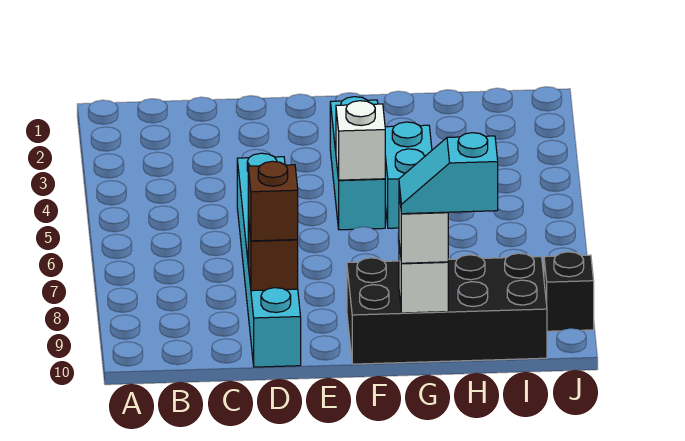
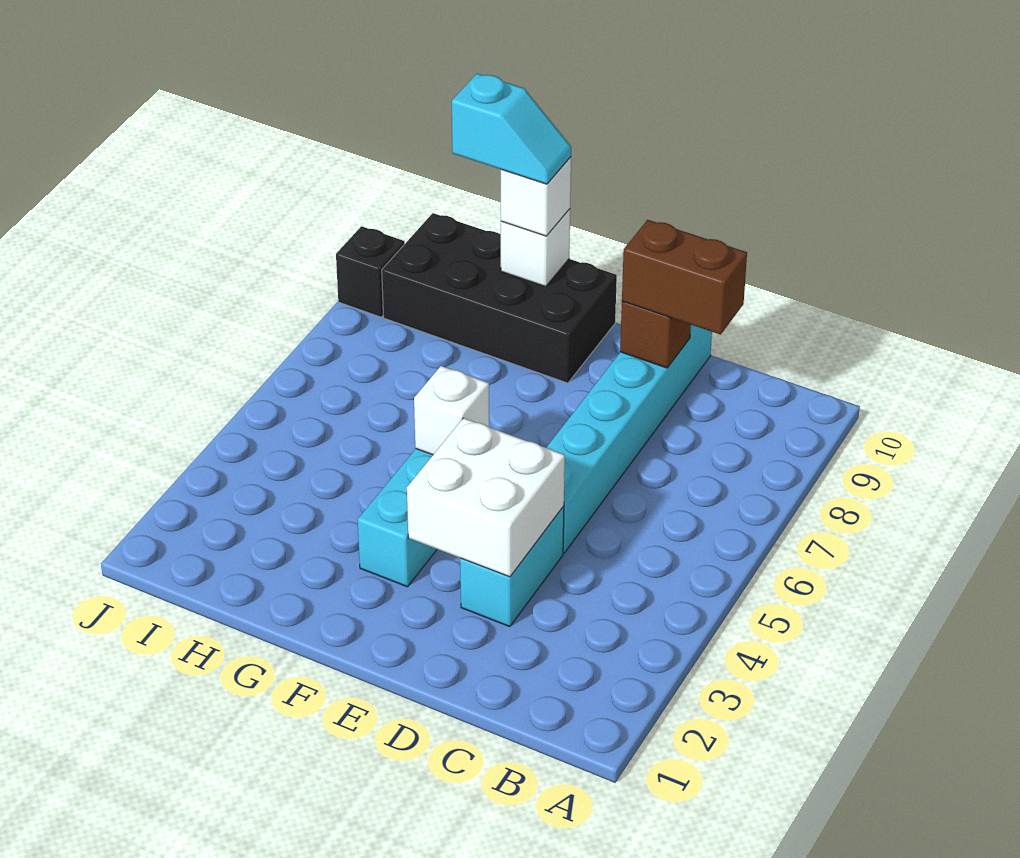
none -> white 2x2 brick [407,418,565,577]
brown 1x1 brick [248,161,298,241] -> brown 1x2 brick [622,220,747,335]
cyan 1x2 brick [385,122,432,228] -> cyan 1x2 brick moved to [460,506,564,627]

